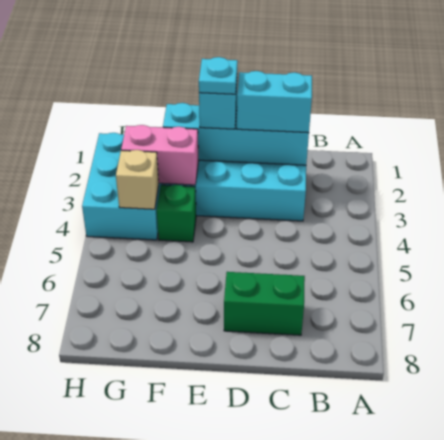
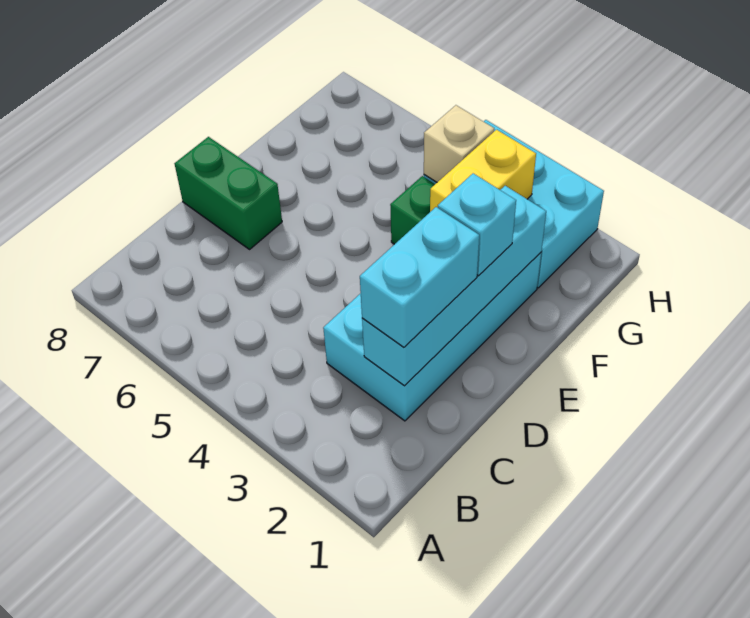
green 1x2 brick [224,272,305,335] -> green 1x2 brick turned to [175,137,282,249]
cyan 1x1 plate [199,57,238,94] -> none
pink 1x2 brick [121,125,199,185] -> yellow 1x2 brick [430,130,536,212]

